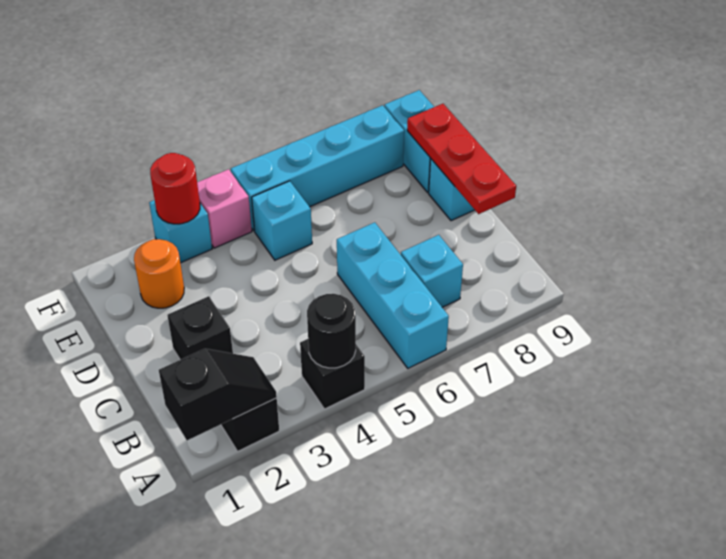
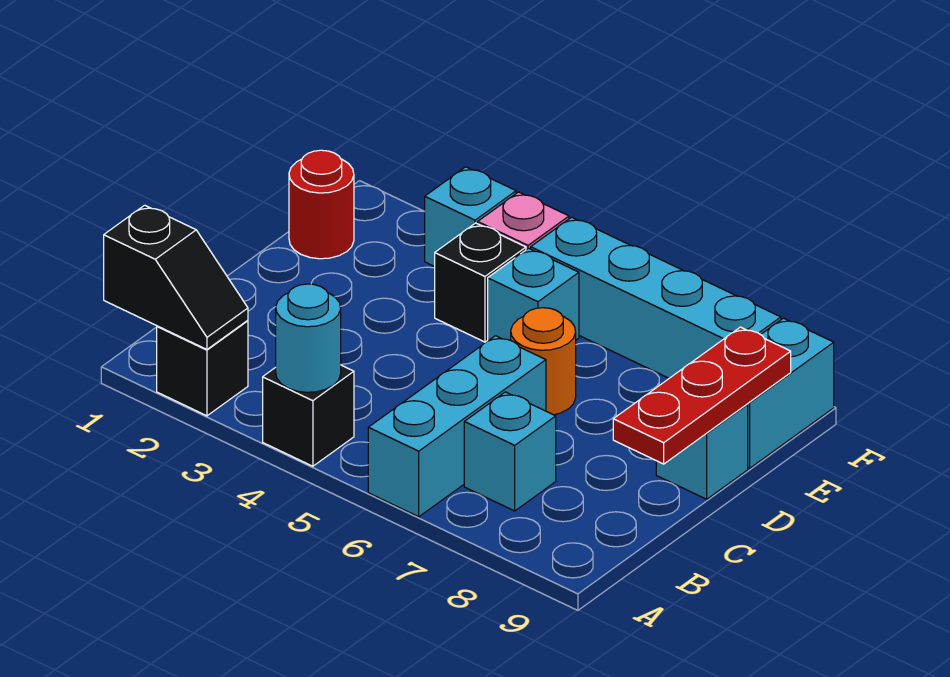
black 1x1 round brick [307,294,356,368] -> cyan 1x1 round brick [276,284,341,392]
black 1x1 brick [167,296,233,360] -> black 1x1 brick moved to [435,223,526,342]
orange 1x1 round brick [134,239,184,308] -> orange 1x1 round brick moved to [511,308,576,415]
red 1x1 round brick [150,153,200,224] -> red 1x1 round brick moved to [289,150,354,259]

